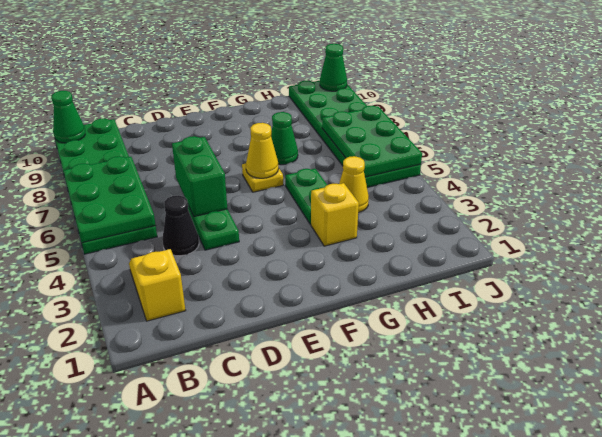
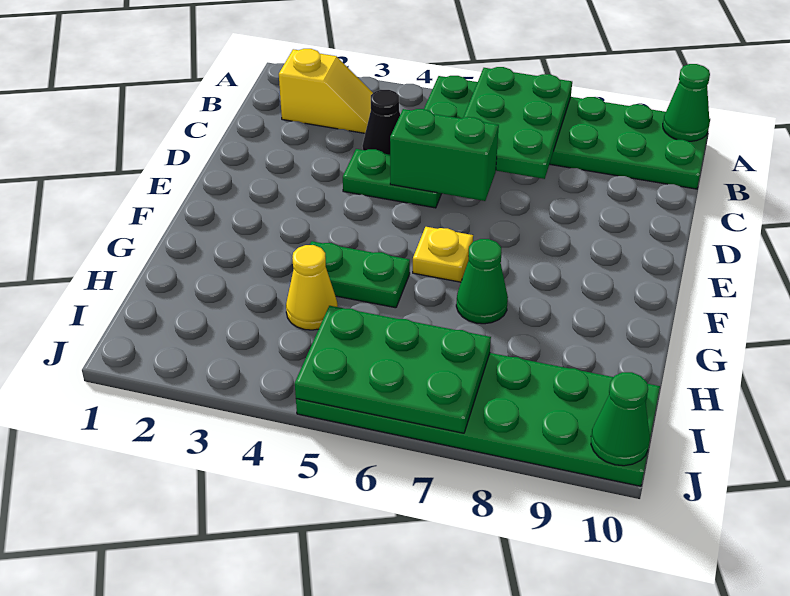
green 2x3 plate [63,156,156,243] -> green 2x3 plate turned to [463,67,572,179]
yellow 1x1 cone [246,123,278,178] -> none
yellow 1x1 brick [311,183,359,246] -> none

